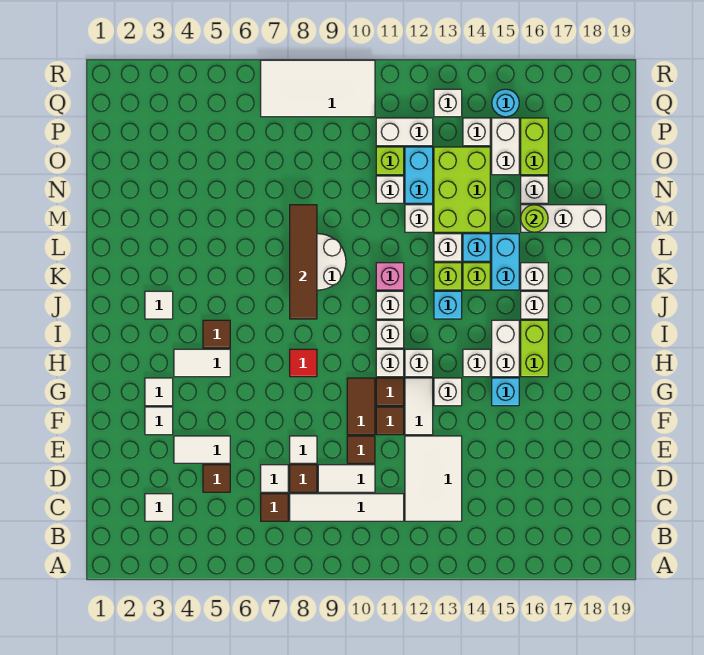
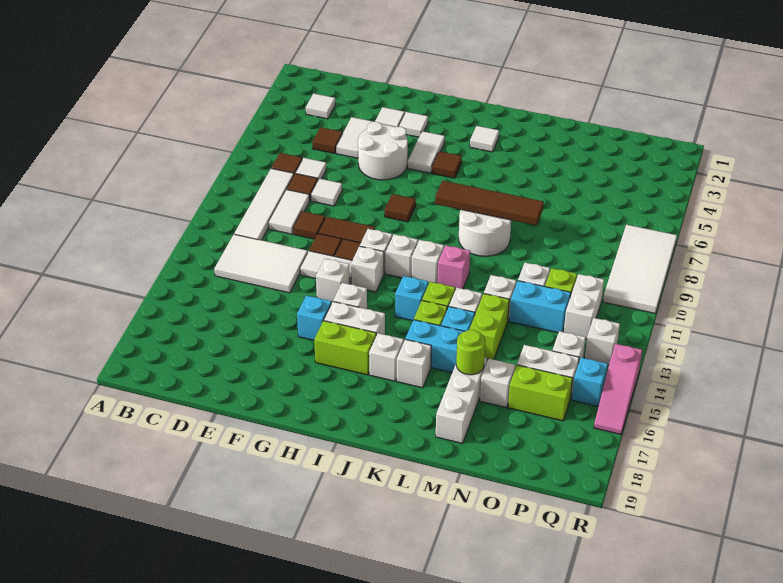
none -> white 2x2 round brick [358,122,408,180]
red 1x1 tile [290,349,317,377] -> brown 1x1 tile [385,194,416,222]
lime 2x3 brick [434,147,490,232] -> lime 1x2 brick [469,294,509,360]
cyan 1x1 round brick [492,89,519,117] -> cyan 1x1 brick [572,358,608,406]
none -> pink 1x3 slope [594,344,642,434]

